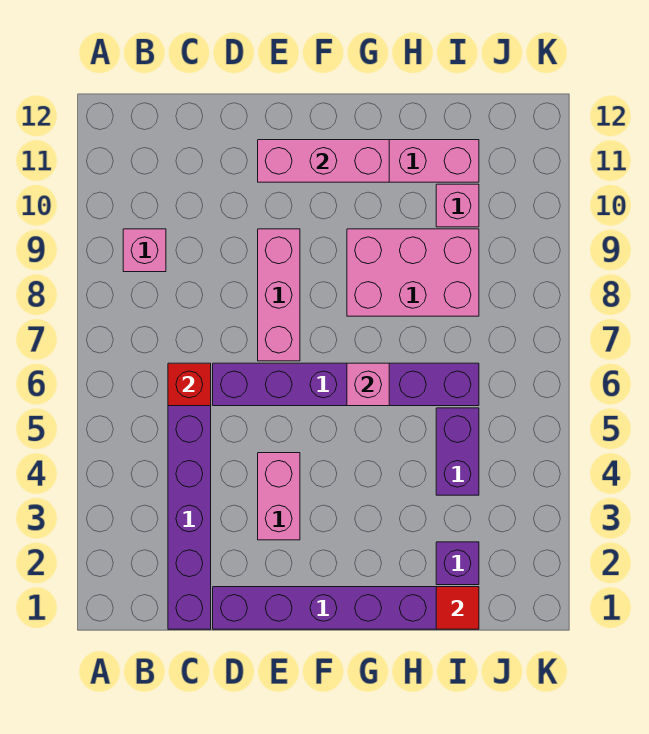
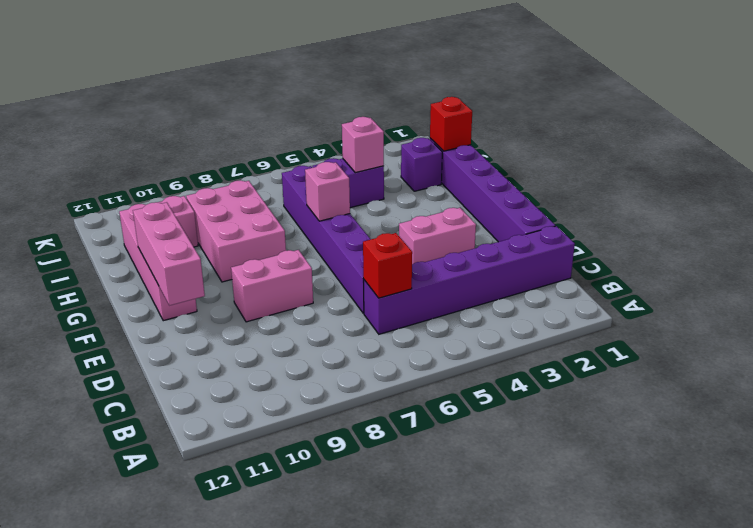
pink 1x1 brick [123,229,166,272] -> pink 1x1 brick moved to [342,117,384,173]
pink 1x3 brick [258,229,300,361] -> pink 1x2 brick [231,250,313,322]
red 1x1 tile [436,587,479,629] -> red 1x1 brick [430,97,472,151]

